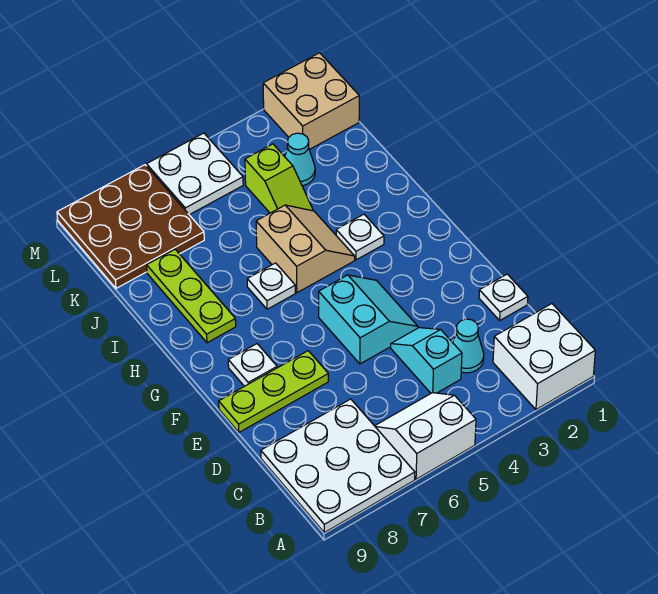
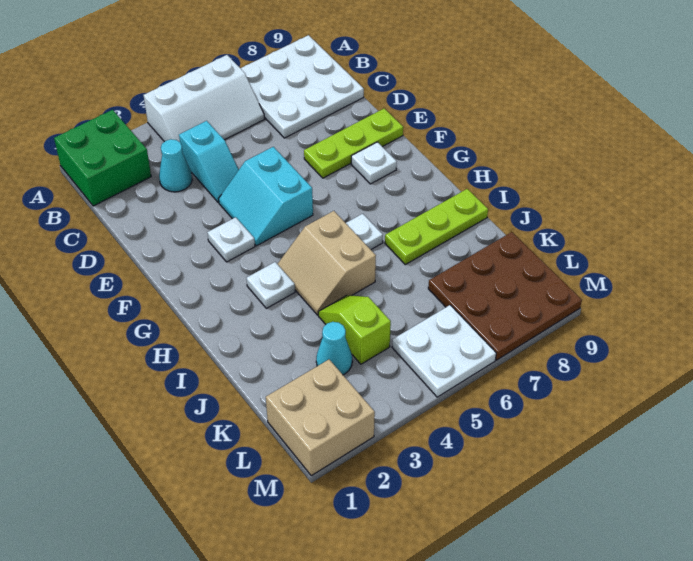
white 2x2 brick [493,304,595,410] -> green 2x2 brick [54,110,151,206]
white 2x2 slope [375,393,476,479] -> white 2x3 slope [144,55,265,142]
white 1x1 plate [479,274,528,320] -> white 1x1 plate moved to [207,217,255,262]
lime 1x3 plate [147,250,236,343] -> lime 1x3 plate turned to [385,189,488,265]

